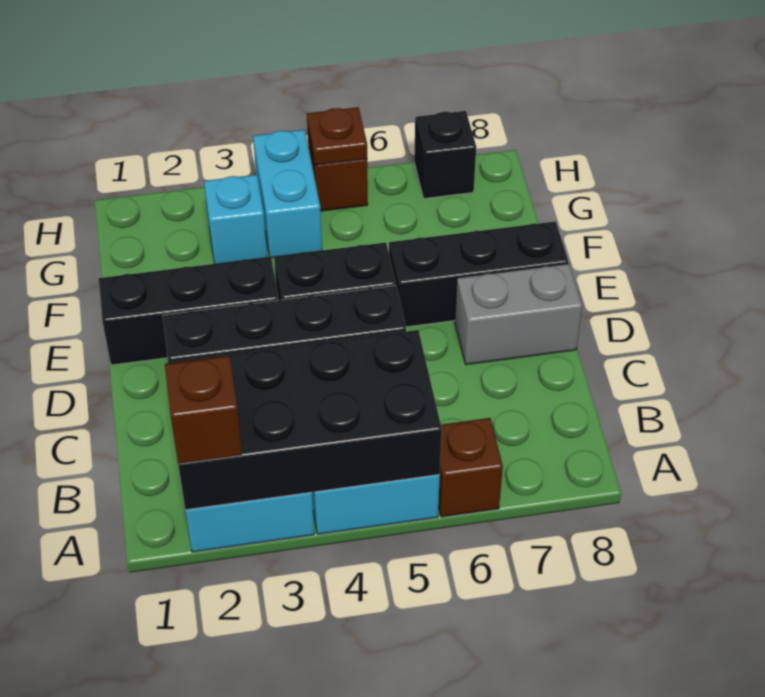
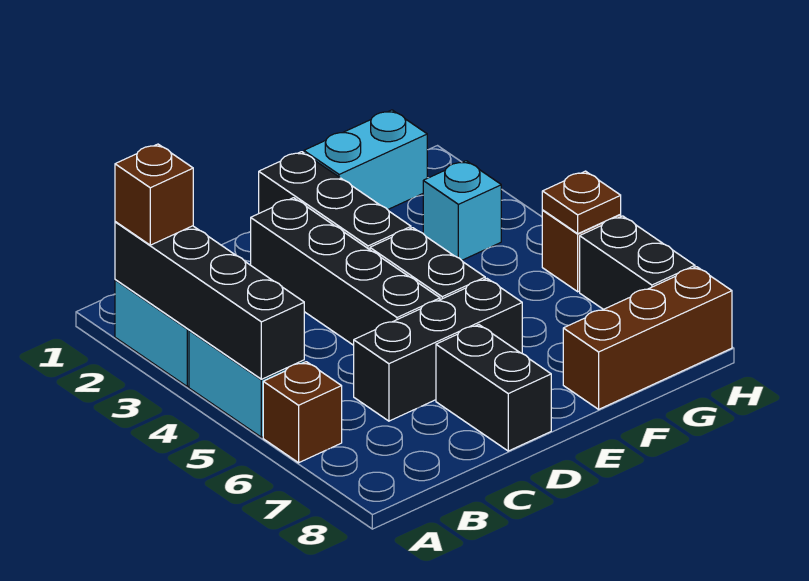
black 2x4 brick [167,330,442,510] -> black 1x4 brick [115,222,304,379]
grey 1x2 brick [455,264,582,365] -> black 1x2 brick [436,325,551,451]
black 1x3 brick [389,221,568,327] -> black 1x3 brick turned to [354,279,522,421]
none -> brown 1x3 brick [563,267,732,409]
cyan 1x2 brick [253,130,322,258] -> cyan 1x2 brick moved to [304,110,427,210]
black 1x1 brick [414,111,476,198] -> black 1x2 brick [580,216,695,310]

